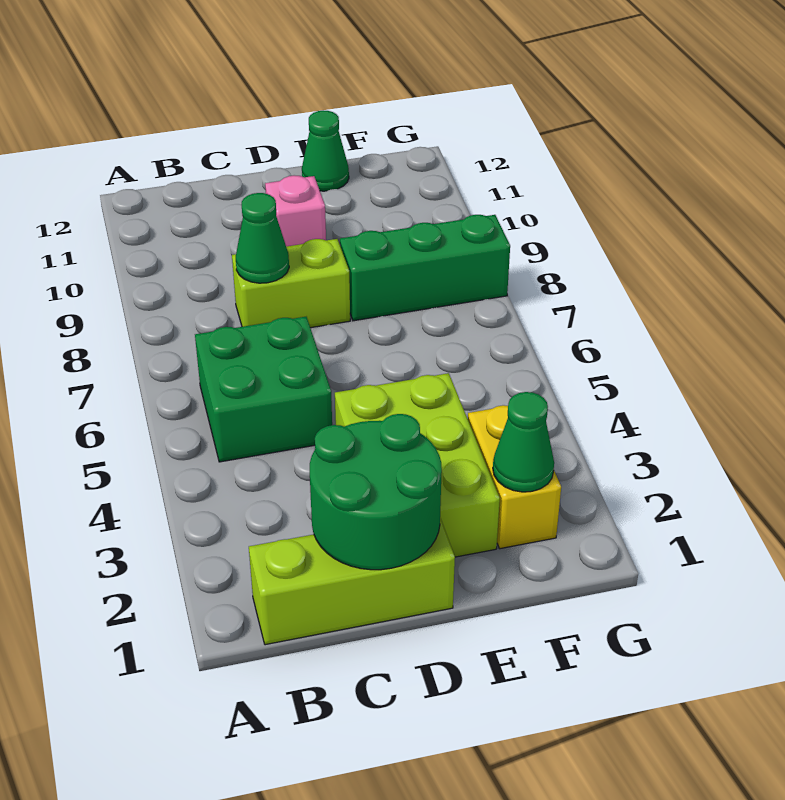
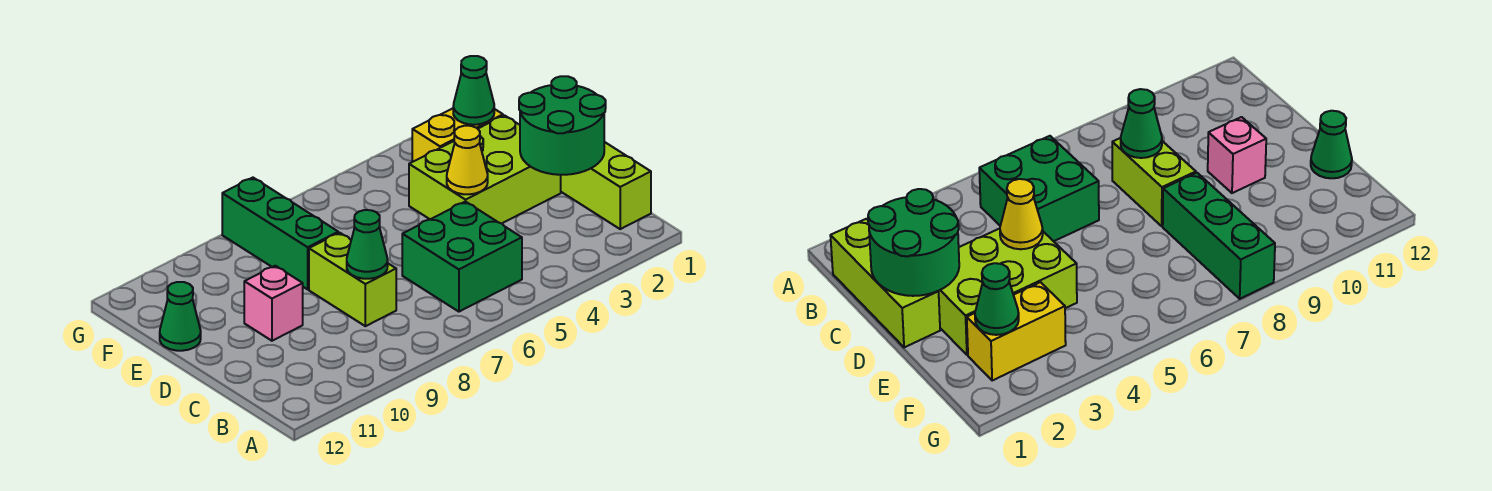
none -> yellow 1x1 cone [447,126,488,194]

